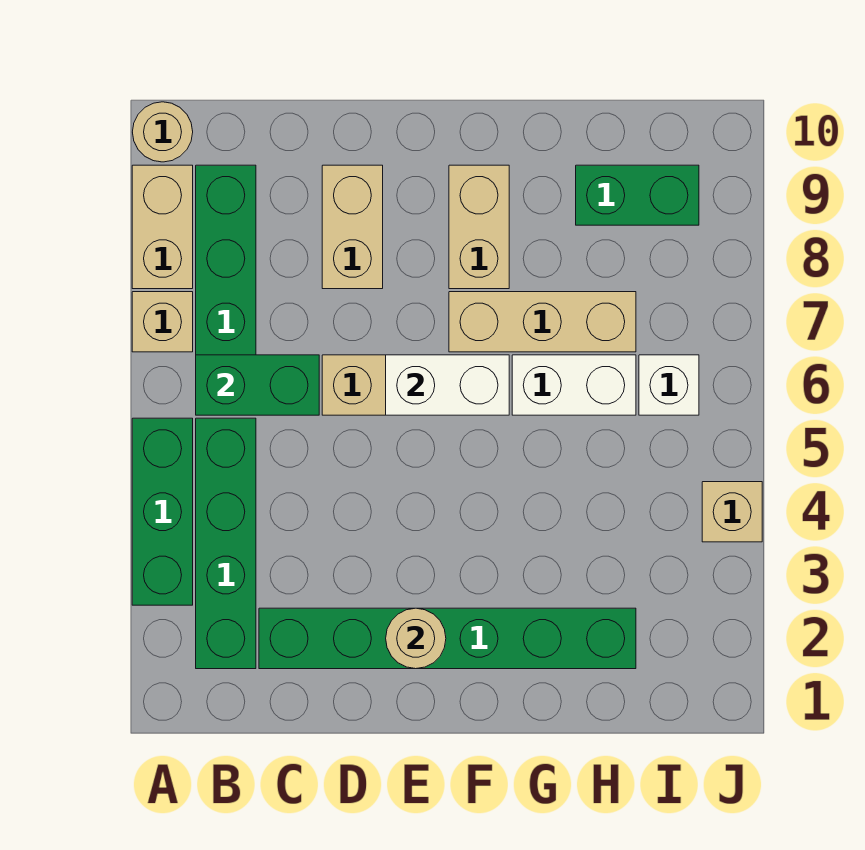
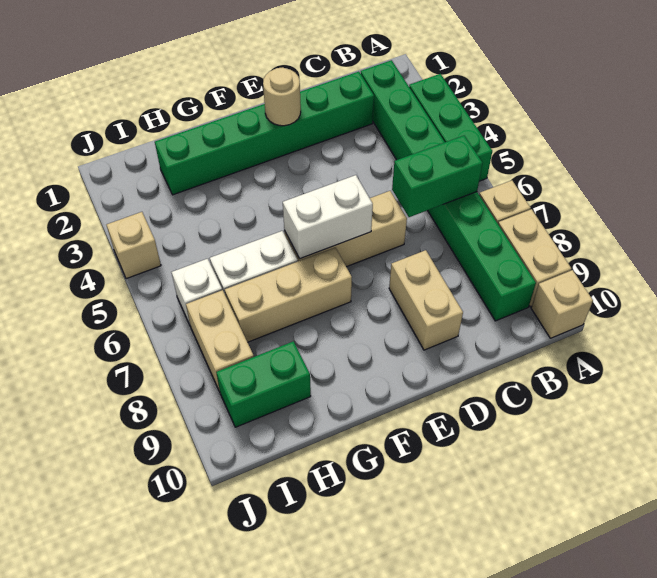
tan 1x1 round brick [133,102,193,162] -> tan 1x1 brick [531,270,593,338]
tan 1x2 brick [449,165,509,289] -> tan 1x2 brick moved to [186,290,254,392]

